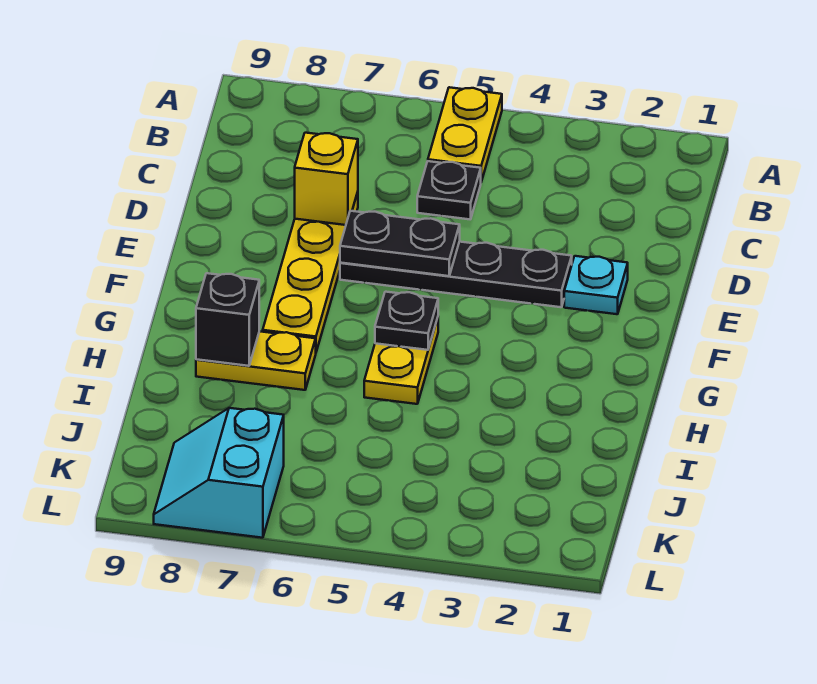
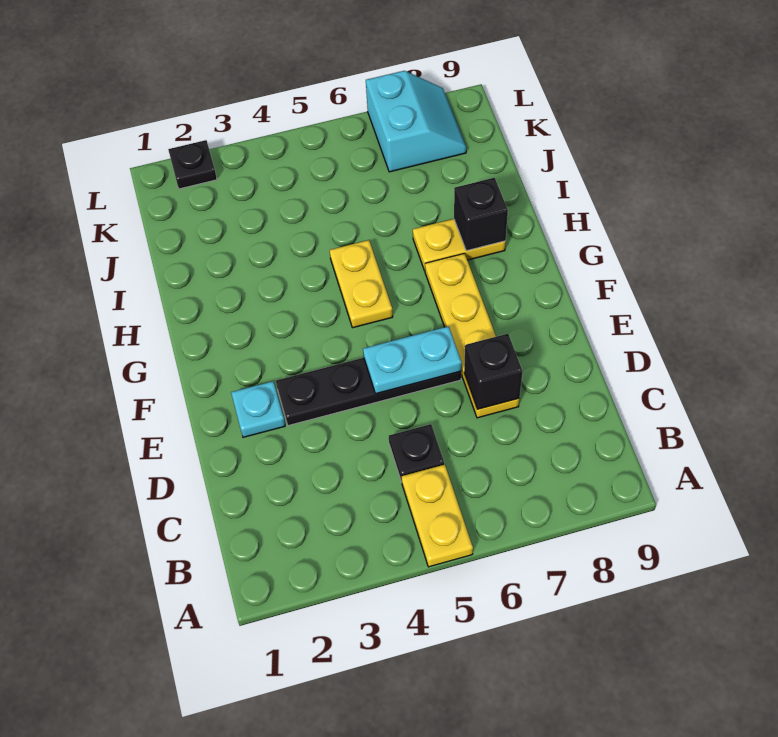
yellow 1x1 brick [295,133,358,225] -> black 1x1 brick [464,334,523,409]
black 1x2 plate [340,211,460,276] -> cyan 1x2 plate [363,326,462,394]
black 1x1 plate [375,292,438,350] -> black 1x1 plate moved to [168,140,217,189]

